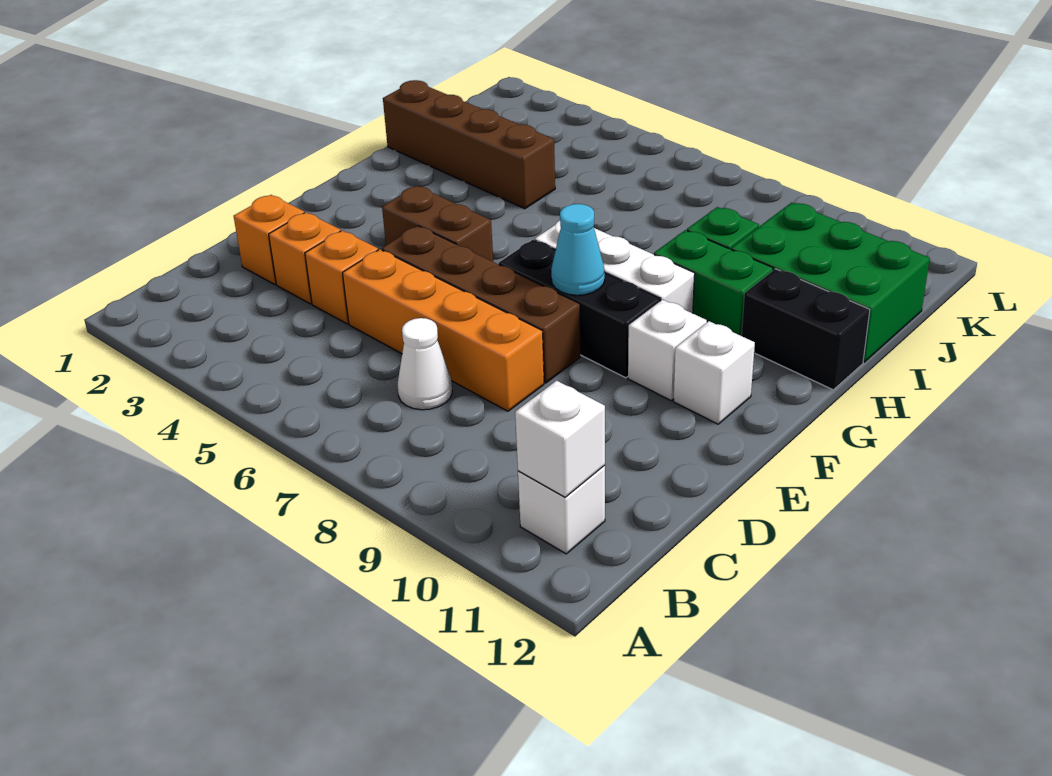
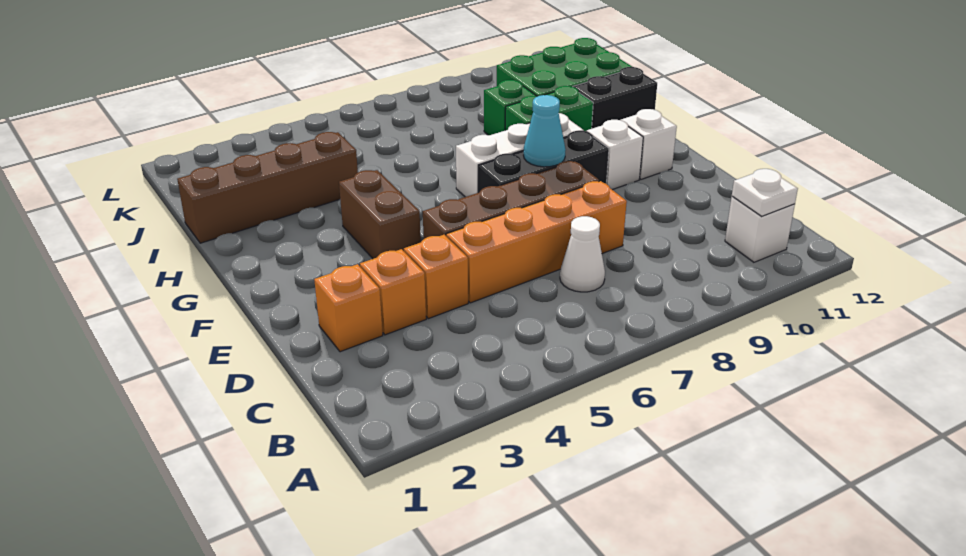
white 1x1 brick [515,381,605,497] -> white 1x1 plate [732,169,798,217]
brown 1x2 brick [382,186,493,262] -> brown 1x2 brick turned to [339,170,421,259]

